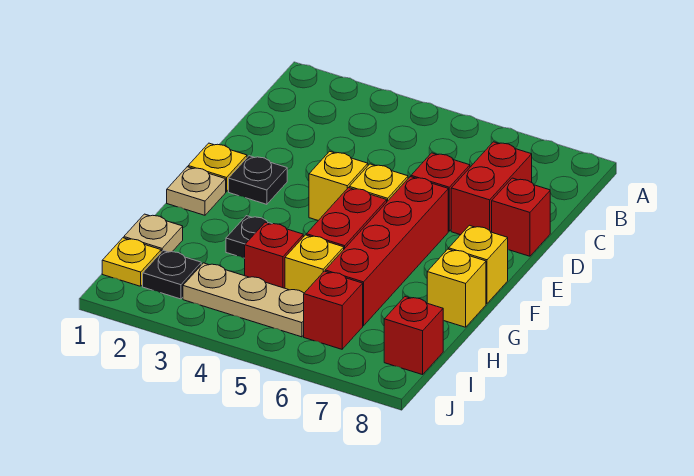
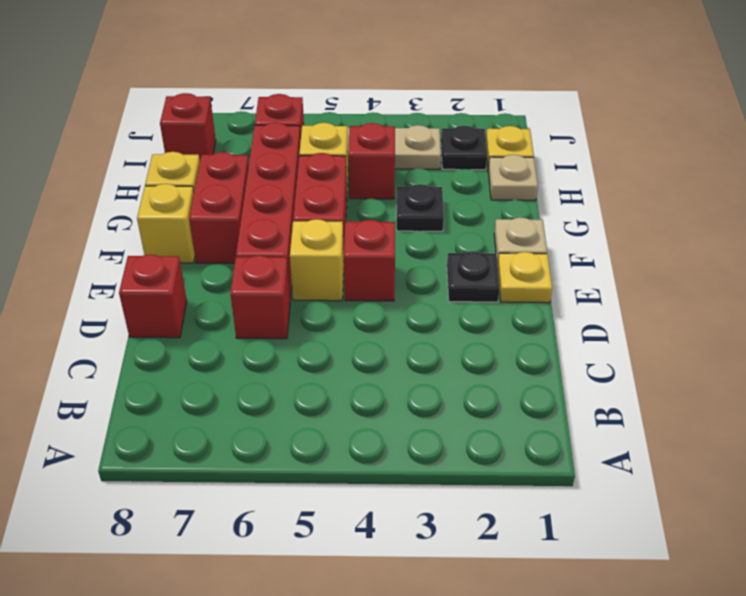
red 1x2 brick [451,142,532,235] -> red 1x2 brick moved to [189,152,249,264]
yellow 1x1 brick [309,151,368,220] -> red 1x1 brick [344,220,395,301]

